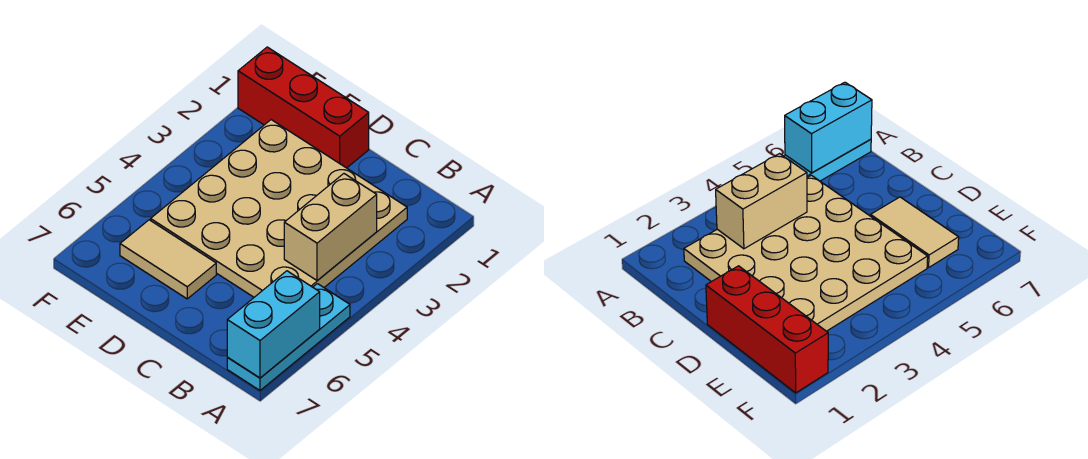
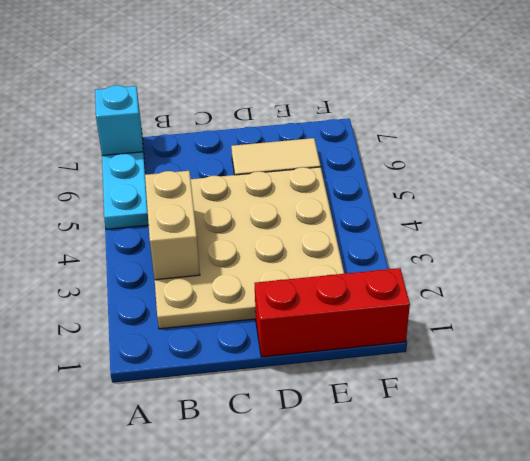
cyan 1x2 brick [227,271,320,378] -> cyan 1x1 brick [95,85,143,156]

